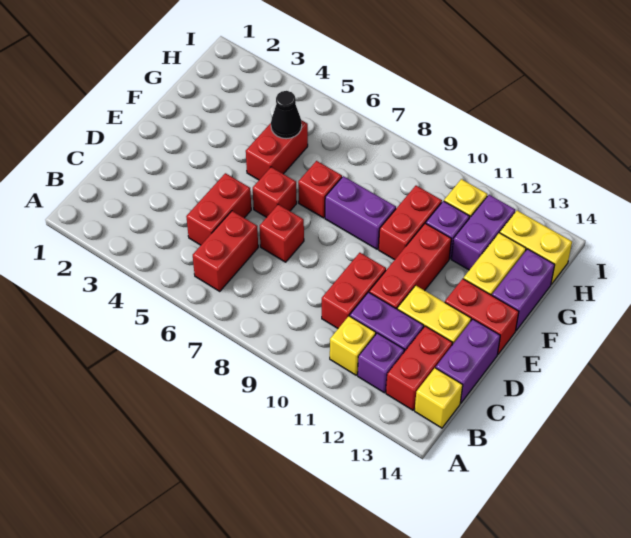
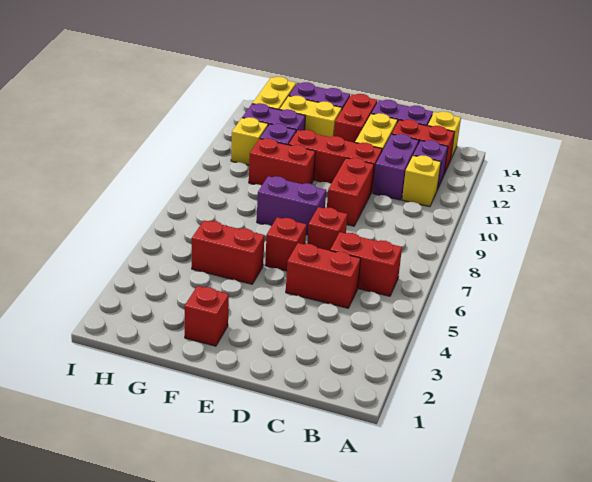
red 1x2 brick [322,253,386,328] -> red 1x2 brick turned to [327,158,374,226]
red 1x1 brick [298,161,342,218] -> red 1x1 brick moved to [185,286,229,346]
purple 1x2 brick [325,176,396,249] -> purple 1x2 brick turned to [257,176,326,235]
black 1x1 cone [271,91,302,139] -> none

